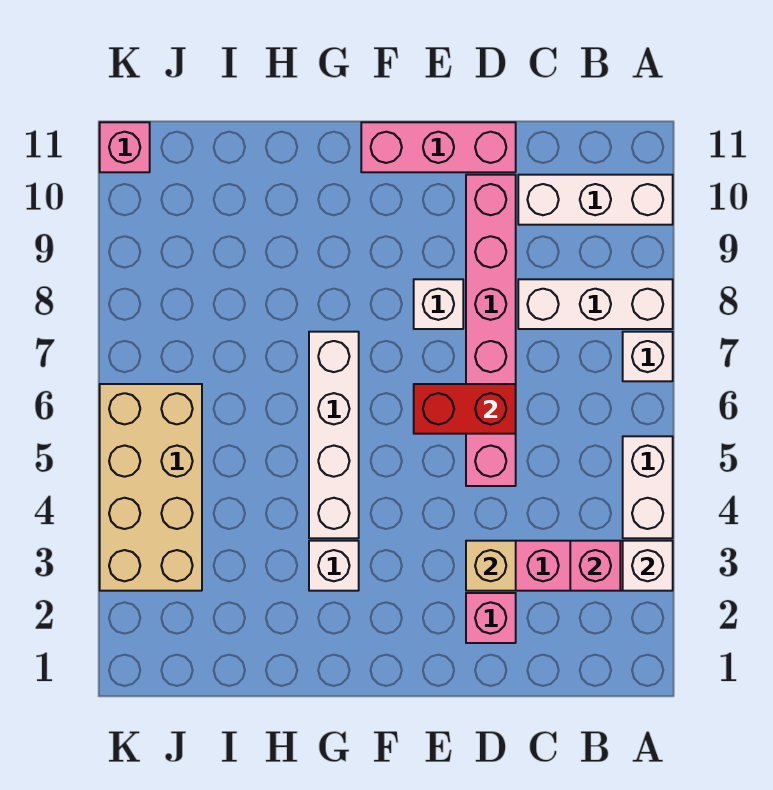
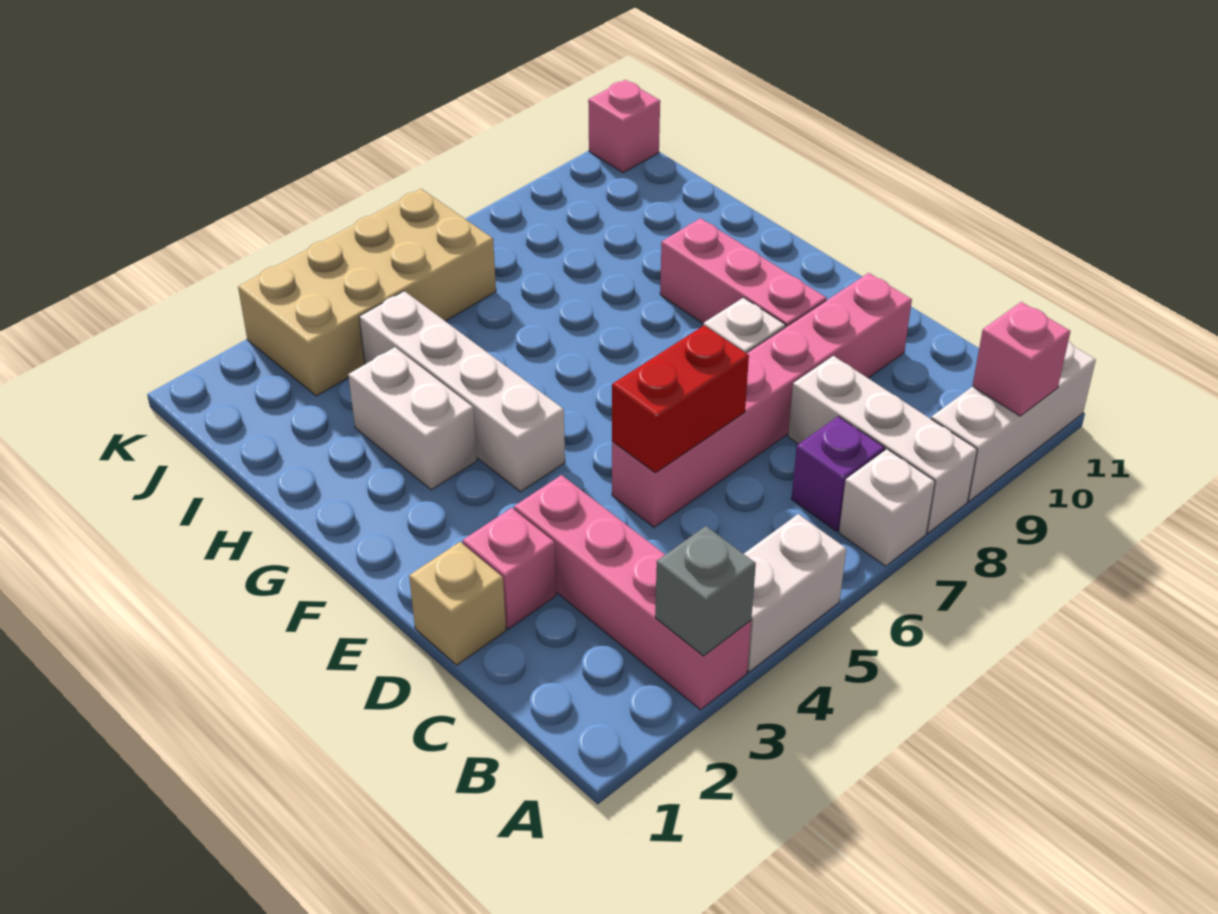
white 1x1 brick [623,541,673,591] -> grey 1x1 brick [655,526,756,656]
white 1x3 brick [518,175,673,225] -> white 1x3 brick turned to [931,341,1096,501]
pink 1x1 brick [570,541,620,591] -> pink 1x1 brick moved to [972,302,1070,416]
none -> purple 1x1 brick [792,416,885,531]
tan 1x1 brick [466,541,516,591] -> tan 1x1 brick moved to [409,542,506,665]
red 1x2 brick [414,384,516,434] -> red 1x2 brick turned to [612,325,749,473]
pink 1x3 brick [361,122,516,172] -> pink 1x3 brick moved to [660,218,827,327]
white 1x1 brick [309,541,359,591] -> white 1x2 brick [348,347,477,490]
white 1x4 brick [309,332,359,538] -> white 1x4 brick turned to [359,291,565,492]

